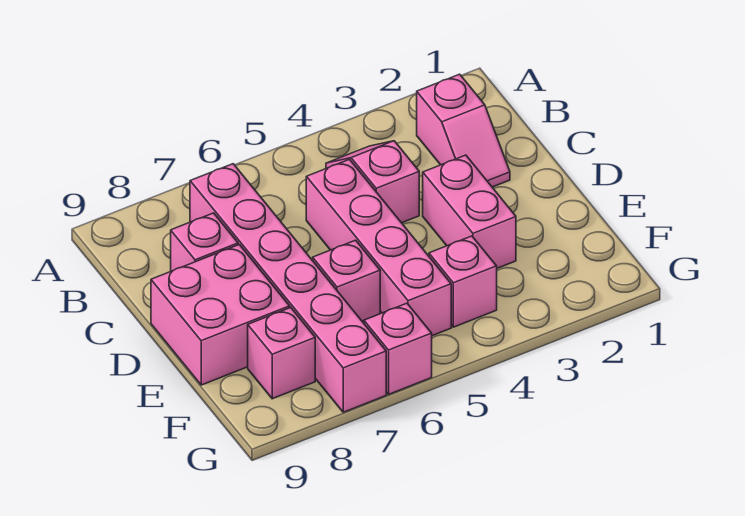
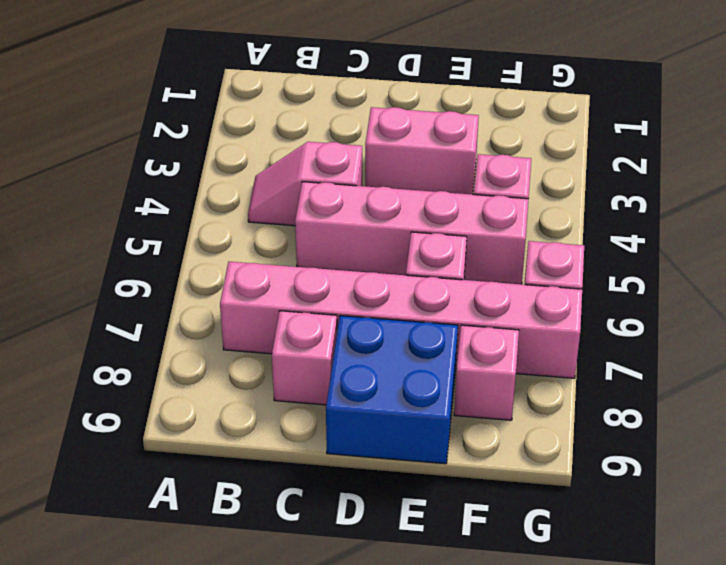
pink 1x2 slope [417,74,510,187] -> none
pink 2x2 brick [151,245,290,385] -> blue 2x2 brick [326,316,458,464]

